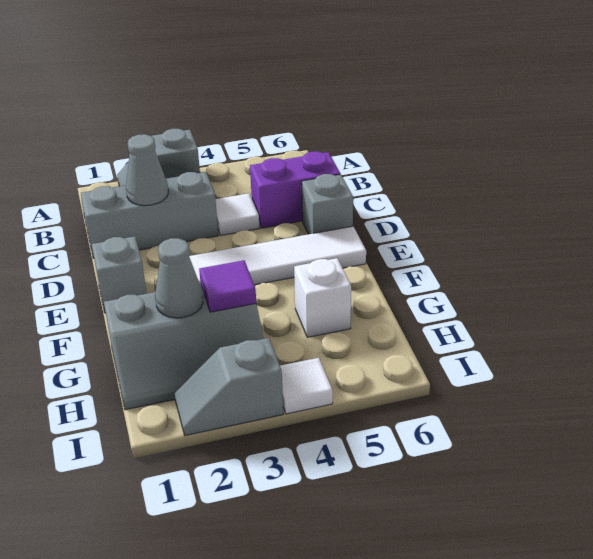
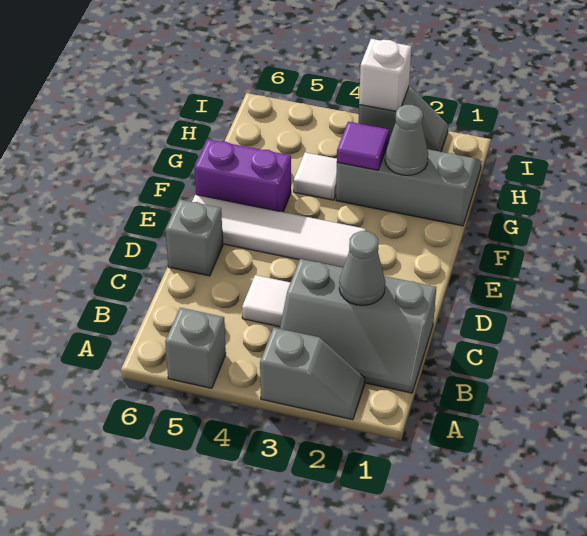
purple 1x2 brick [250,151,340,228] -> purple 1x2 brick moved to [194,139,291,212]
grey 1x1 brick [92,236,147,313] -> grey 1x1 brick moved to [165,308,226,388]
white 1x1 brick [294,258,351,337] -> white 1x1 brick moved to [359,39,411,111]
white 1x1 tile [280,358,333,414] -> white 1x1 tile moved to [294,152,337,200]

